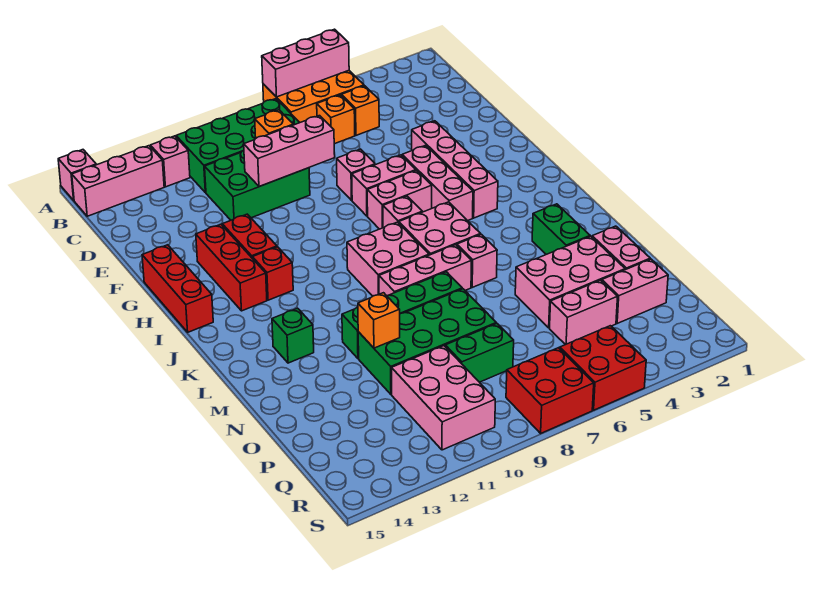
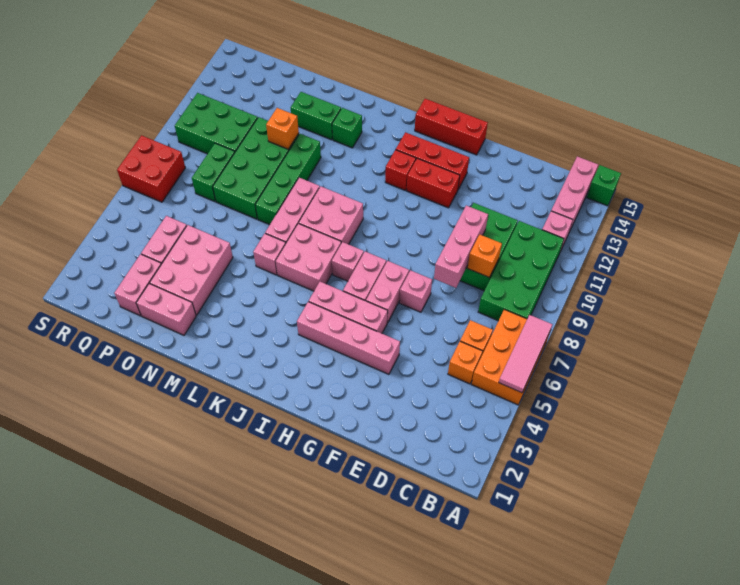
pink 1x3 brick [262,29,349,97] -> pink 1x3 tile [499,315,552,393]
pink 1x1 brick [58,150,96,200] -> green 1x1 brick [587,165,621,206]
green 1x2 brick [532,204,590,254] -> green 1x2 brick moved to [291,92,341,140]
pink 2x3 brick [392,346,495,450] -> green 2x3 brick [175,93,258,154]
red 2x2 brick [560,326,646,410] -> none

